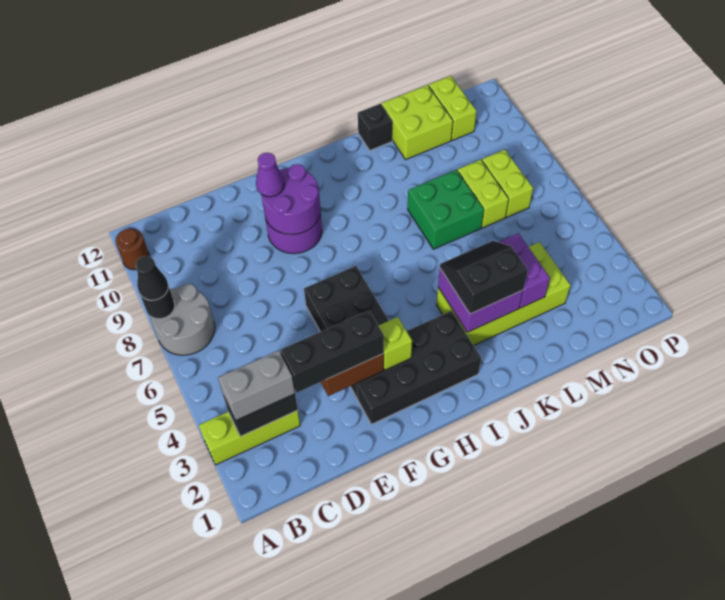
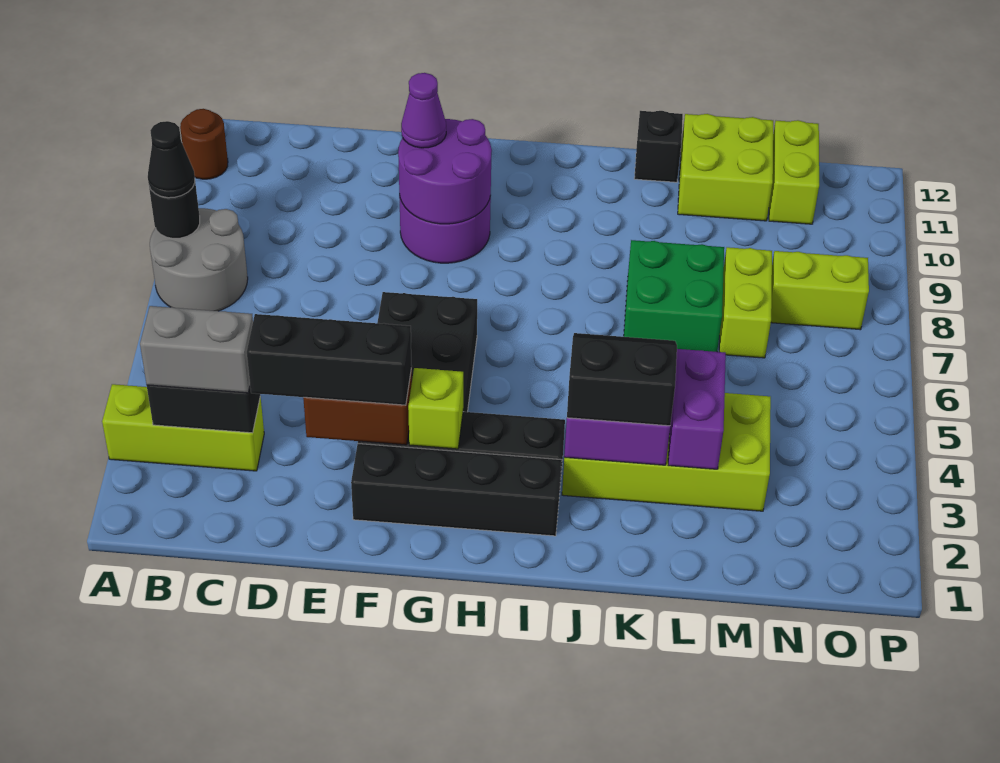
lime 1x2 brick [482,150,533,217] -> lime 1x2 brick turned to [771,251,869,330]

